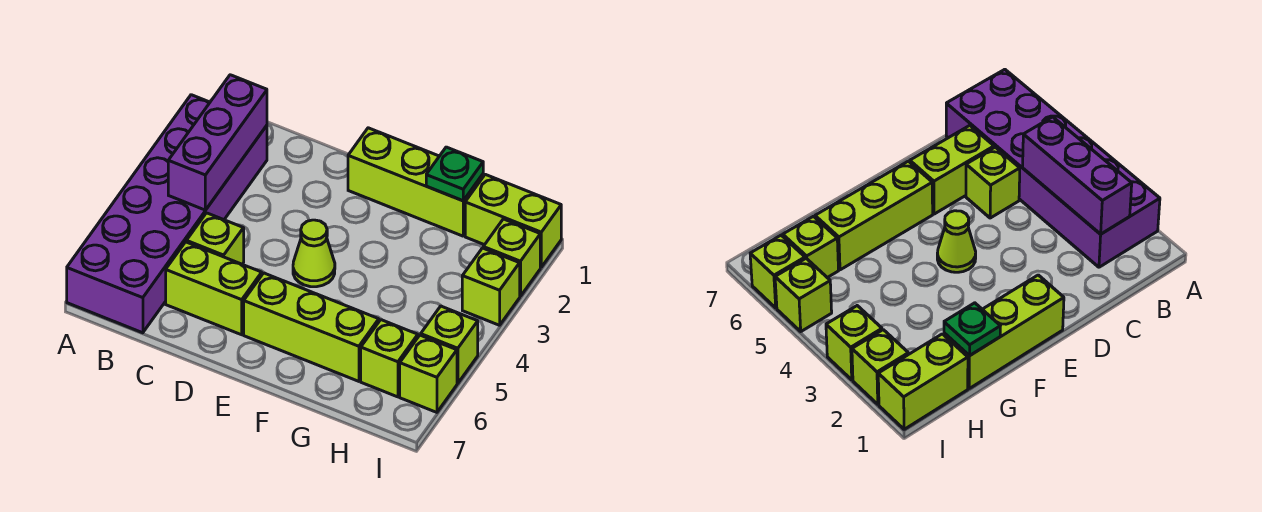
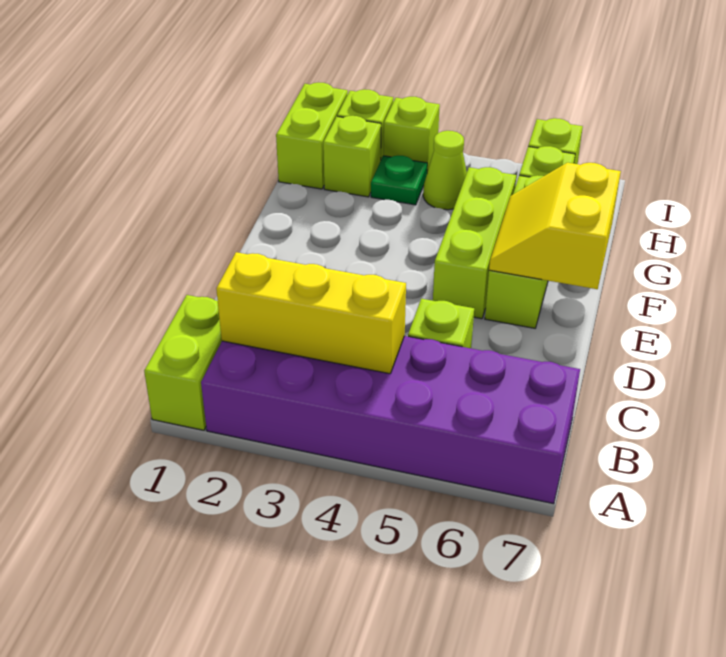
purple 1x3 brick [168,75,267,210] -> yellow 1x3 brick [216,252,406,374]
lime 1x2 brick [166,242,262,335] -> lime 1x2 brick moved to [144,295,222,430]
lime 1x3 brick [348,128,483,236] -> lime 1x3 brick moved to [433,167,516,319]
lime 1x1 cone [293,220,335,287] -> lime 1x1 cone moved to [423,131,467,210]
none -> yellow 2x2 slope [489,163,621,289]
green 1x1 plate [426,147,483,201] -> green 1x1 plate moved to [371,156,427,205]
lime 1x1 brick [421,306,478,383] -> lime 1x1 brick moved to [323,116,381,197]

